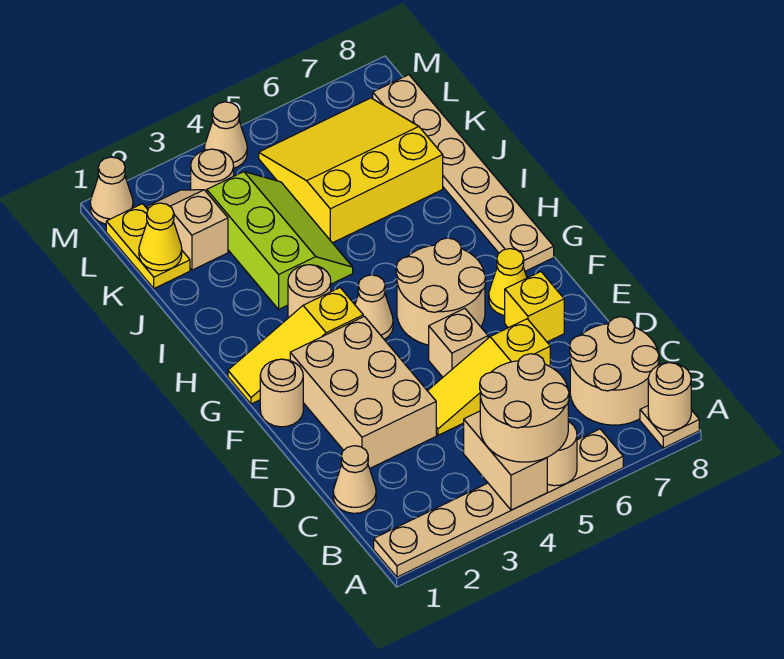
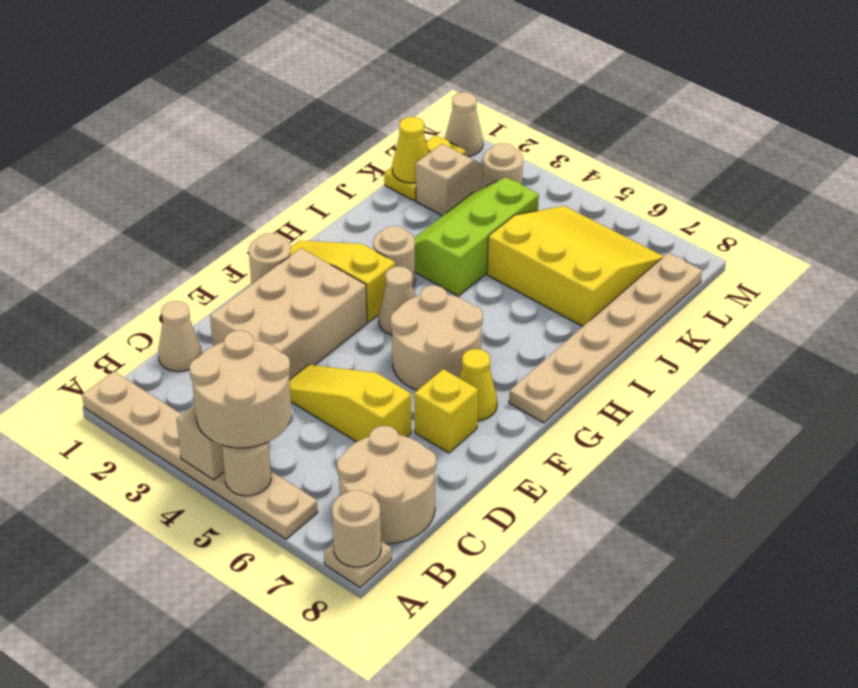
tan 1x1 brick [429,308,488,377] -> none
lime 2x3 slope [207,172,353,309] -> lime 2x3 slope turned to [414,177,539,296]
tan 1x1 cone [204,102,247,168] -> none

